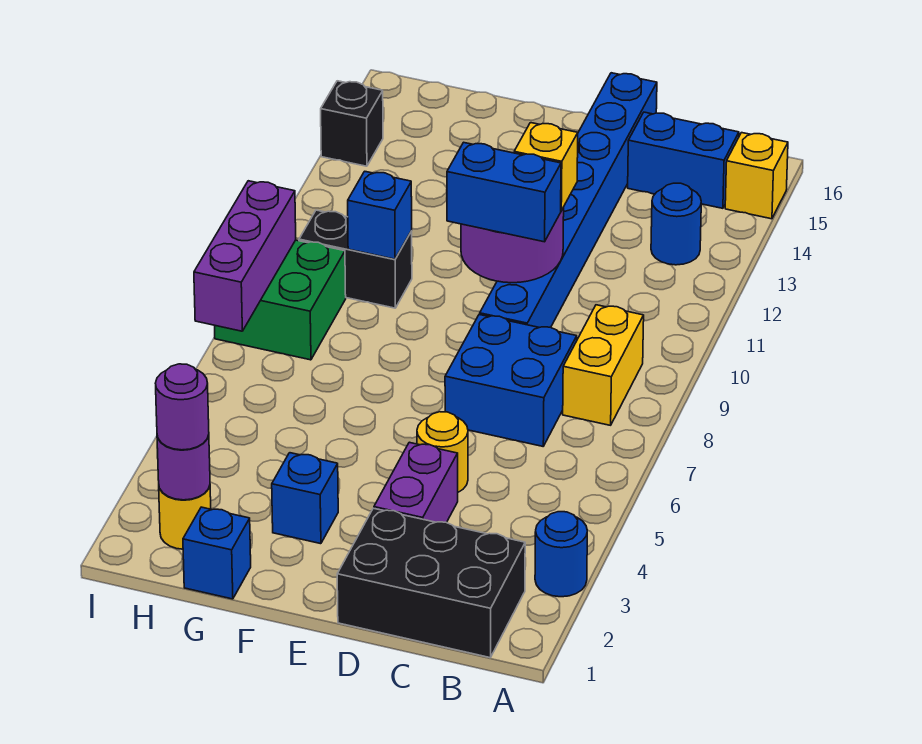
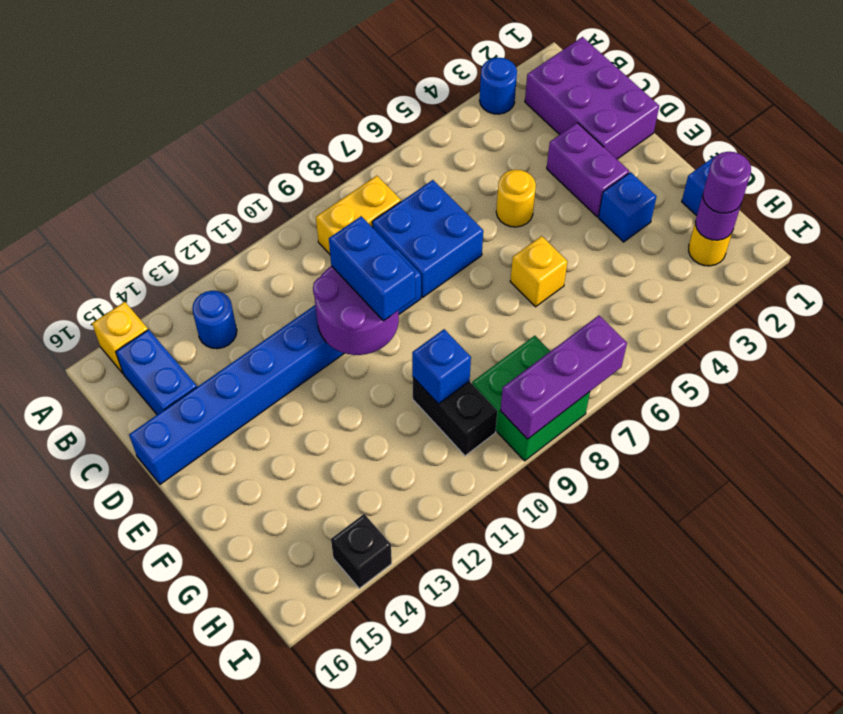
black 2x3 brick [337,508,525,658] -> purple 2x3 brick [525,37,659,159]
purple 1x2 brick [374,442,458,522] -> purple 1x2 brick turned to [547,123,629,217]
yellow 1x1 brick [514,123,578,211] -> yellow 1x1 brick moved to [510,236,568,307]

